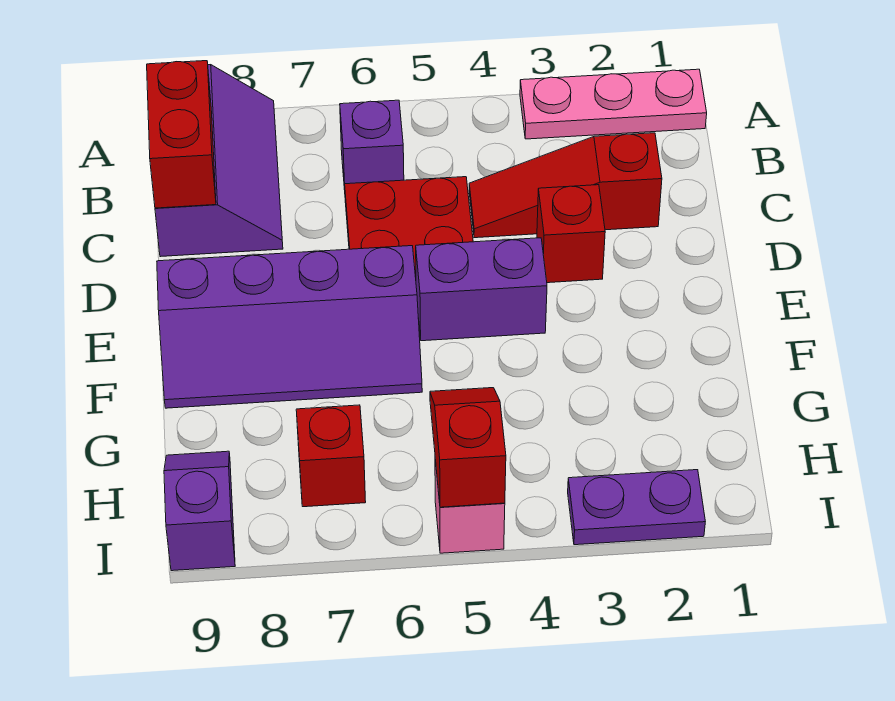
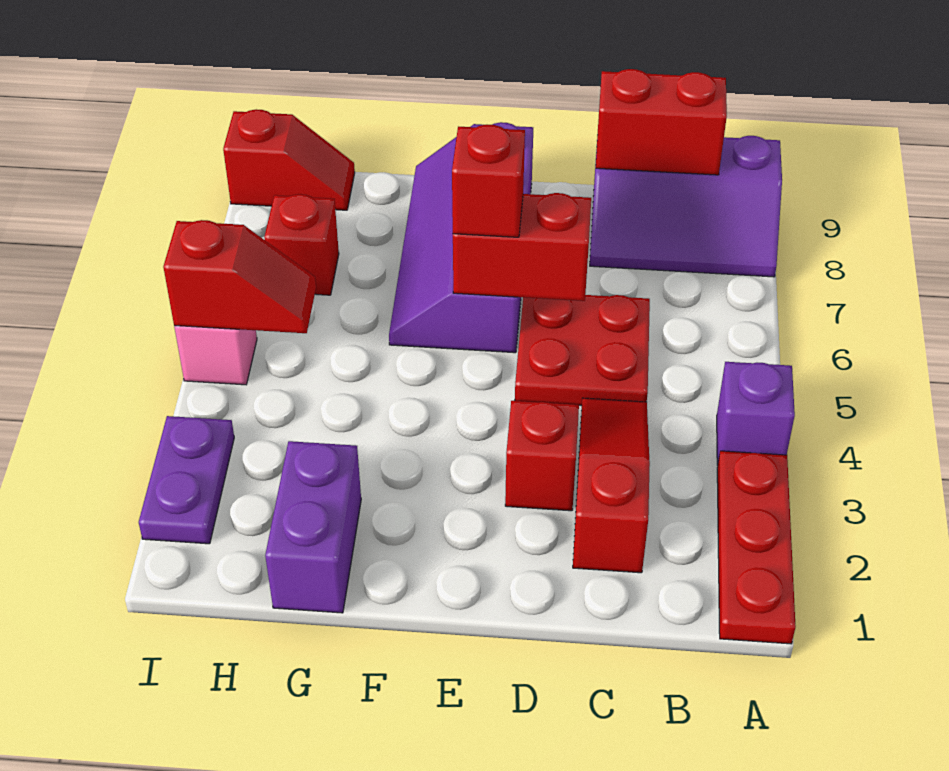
pink 1x3 plate [520,69,707,139] -> red 1x3 plate [717,451,796,644]
purple 1x1 brick [340,100,404,190] -> purple 1x1 brick moved to [717,362,795,465]
none -> red 1x2 brick [453,193,591,301]
purple 1x2 brick [416,238,547,341] -> purple 1x2 brick moved to [265,441,361,613]
none -> red 1x1 brick [452,125,525,237]
purple 1x2 slope [164,451,235,571] -> red 1x2 slope [223,109,355,210]

